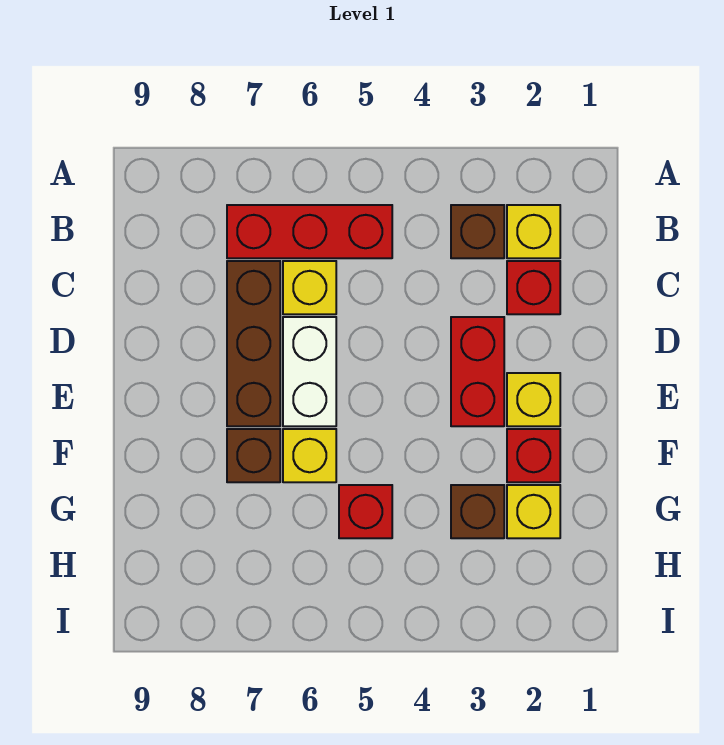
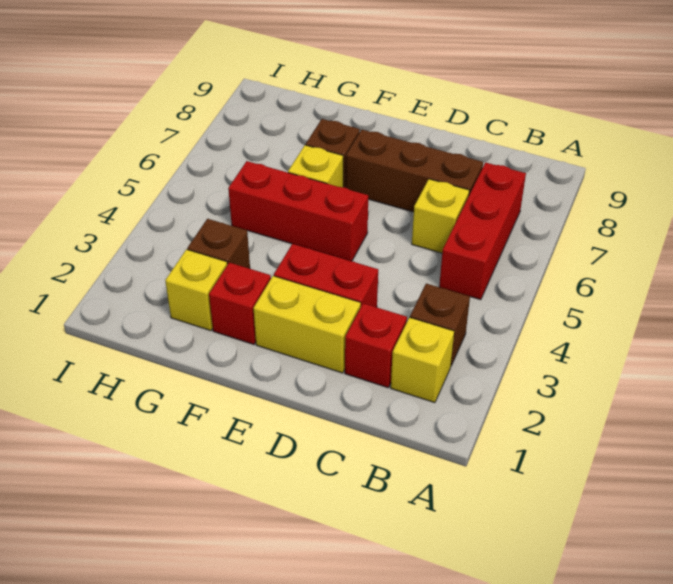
white 1x2 brick [283,317,336,426] -> none
yellow 1x1 brick [507,373,560,426] -> yellow 1x2 brick [253,276,361,373]
red 1x1 brick [339,485,392,538] -> red 1x3 brick [228,161,368,261]

